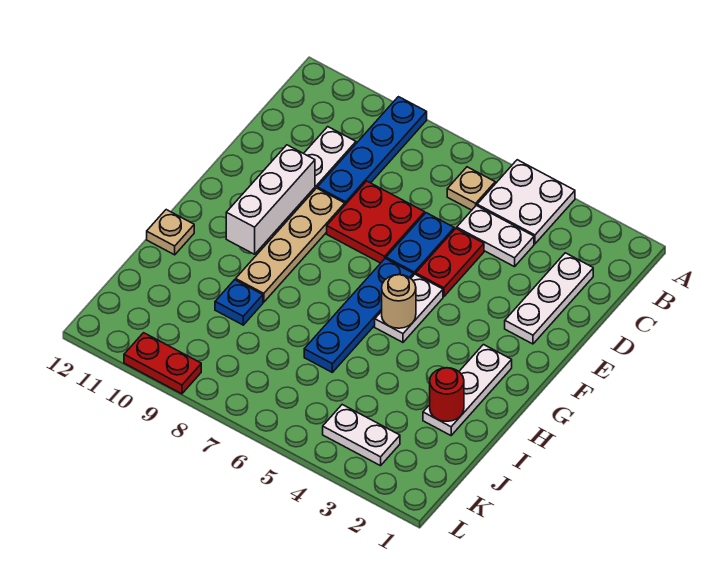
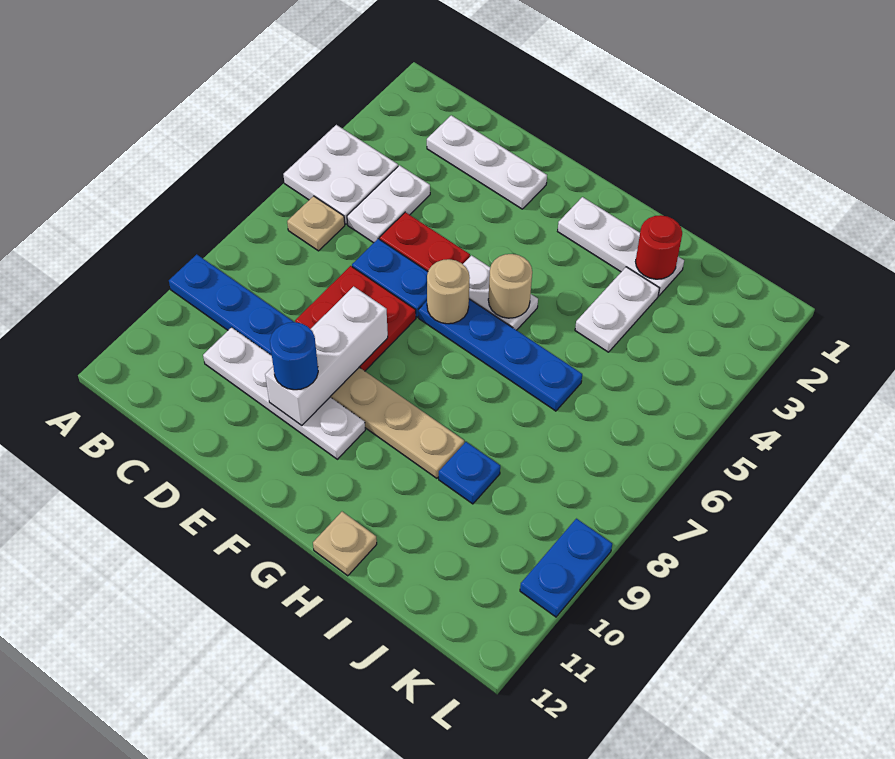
white 1x3 brick [226,145,315,254] -> white 1x3 brick turned to [265,286,388,426]
none -> blue 1x1 round brick [270,322,318,390]
none -> tan 1x1 round brick [427,259,470,324]
white 1x2 plate [323,405,400,466] -> white 1x2 plate moved to [575,267,660,352]
red 1x2 plate [124,333,201,394] -> blue 1x2 plate [520,519,612,617]

